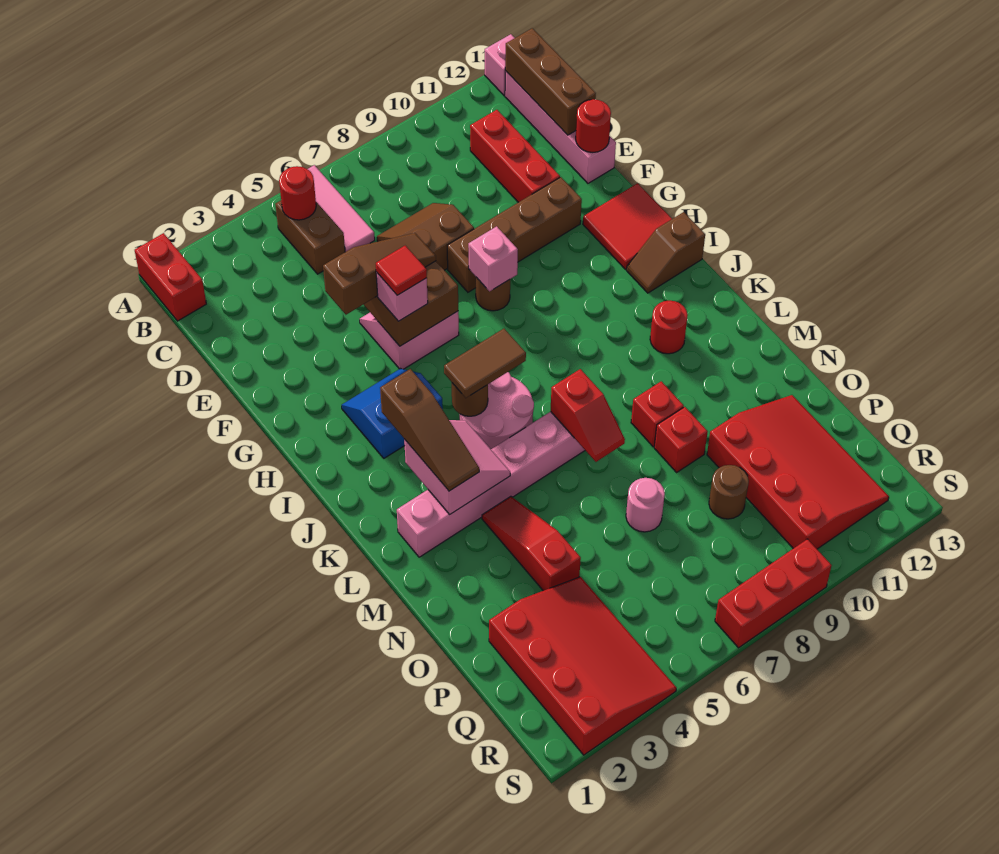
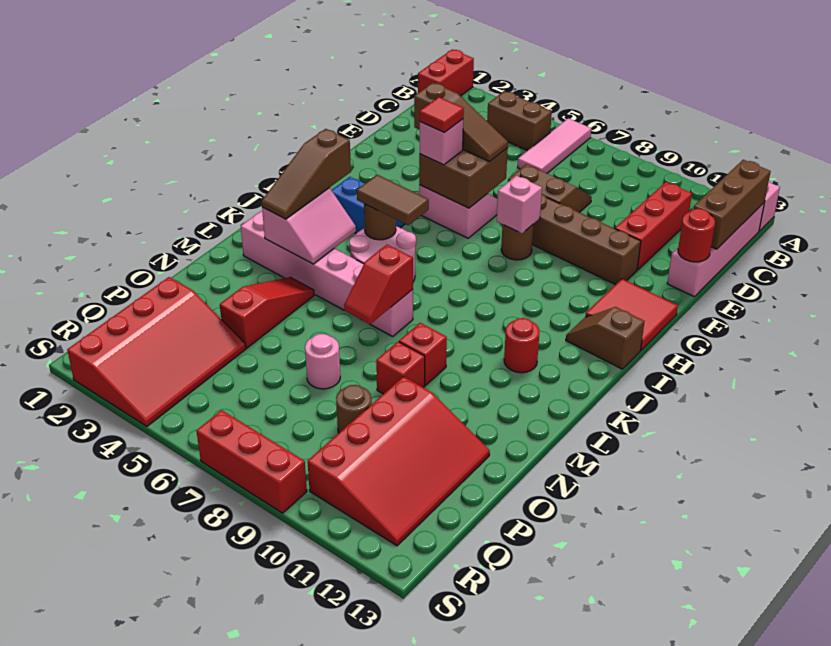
brown 1x2 brick [275,201,345,274] -> brown 1x2 brick turned to [487,91,552,151]
red 1x1 round brick [279,166,316,220] -> none

